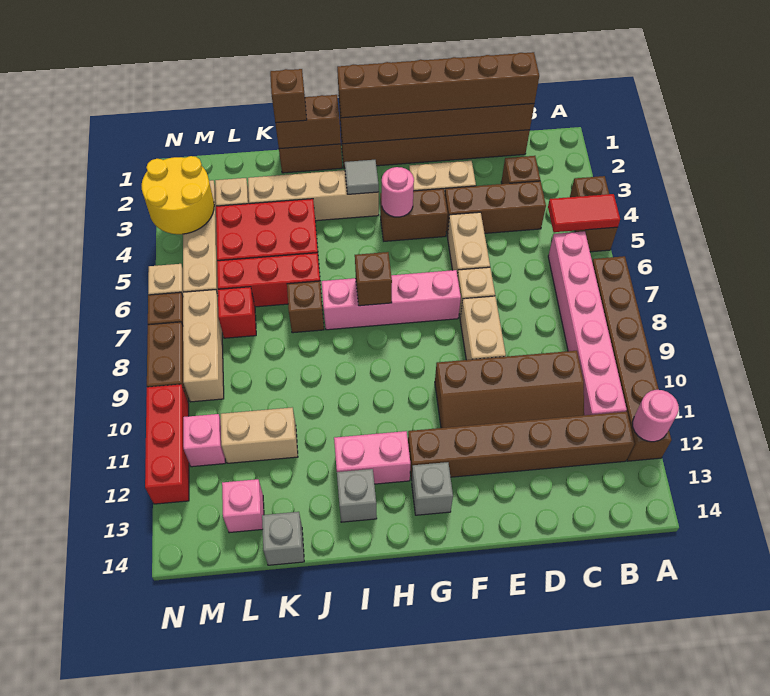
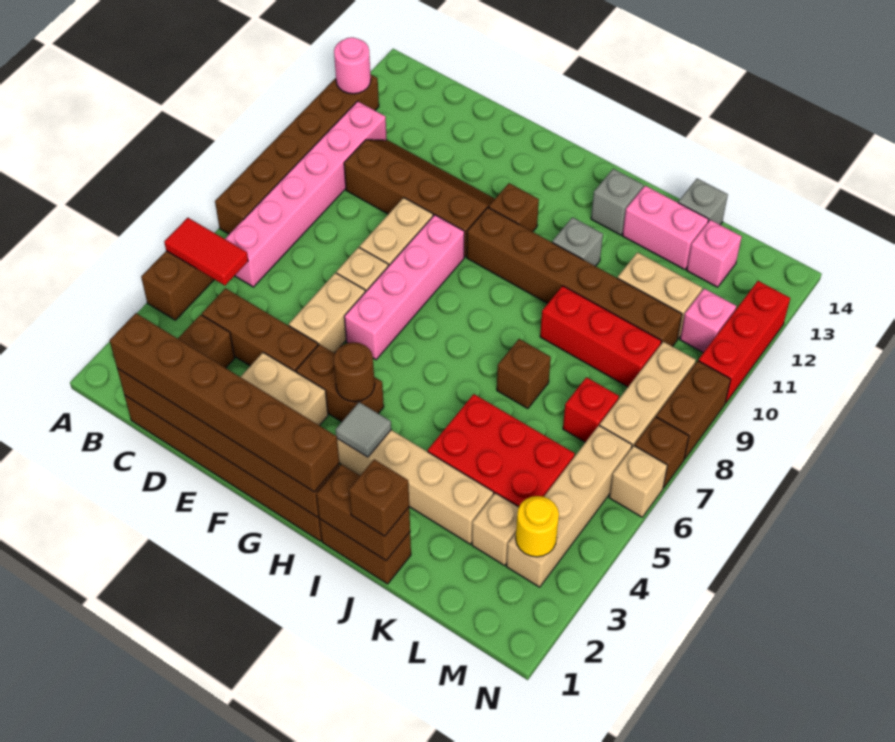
brown 1x6 brick [408,412,635,480] -> brown 1x6 brick moved to [467,208,682,346]
pink 1x4 brick [321,270,461,330] -> pink 1x4 brick turned to [344,215,464,360]
pink 1x1 round brick [382,167,414,217] -> brown 1x1 round brick [333,342,375,402]
grey 1x1 brick [412,462,453,515] -> grey 1x1 brick moved to [552,217,603,266]
brown 1x1 brick [355,252,392,306] -> brown 1x1 brick moved to [489,183,539,232]
pink 1x2 brick [334,431,410,484] -> pink 1x2 brick moved to [623,185,709,270]
red 1x3 brick [217,253,321,307] -> red 1x3 brick moved to [540,286,661,387]
yellow 2x2 round brick [142,156,214,234] -> yellow 1x1 round brick [516,496,559,557]

